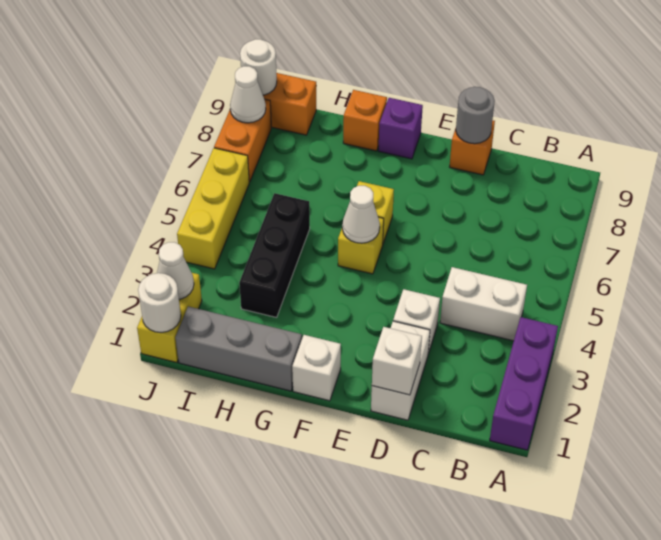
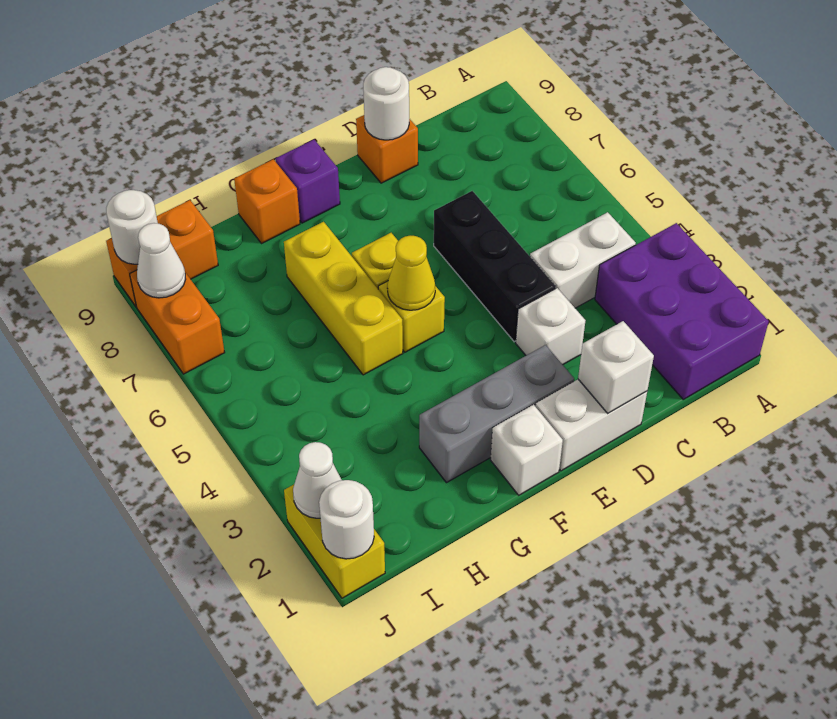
purple 1x3 brick [490,317,558,450] -> purple 2x3 brick [595,223,769,399]
white 1x2 brick [371,321,430,420] -> white 1x2 brick turned to [535,379,647,471]
grey 1x1 round brick [456,87,495,144] -> white 1x1 round brick [363,67,409,140]
white 1x1 cone [342,186,380,243] -> yellow 1x1 cone [387,236,435,310]
grey 1x3 brick [175,306,302,391] -> grey 1x3 brick moved to [419,345,574,483]
black 1x3 brick [239,193,310,317] -> black 1x3 brick moved to [434,191,556,342]
yellow 1x3 brick [177,148,249,269] -> yellow 1x3 brick moved to [284,222,403,375]

